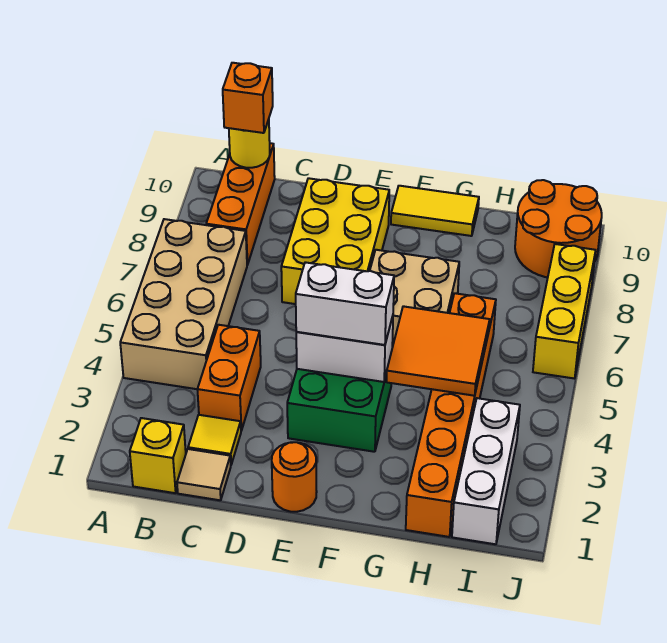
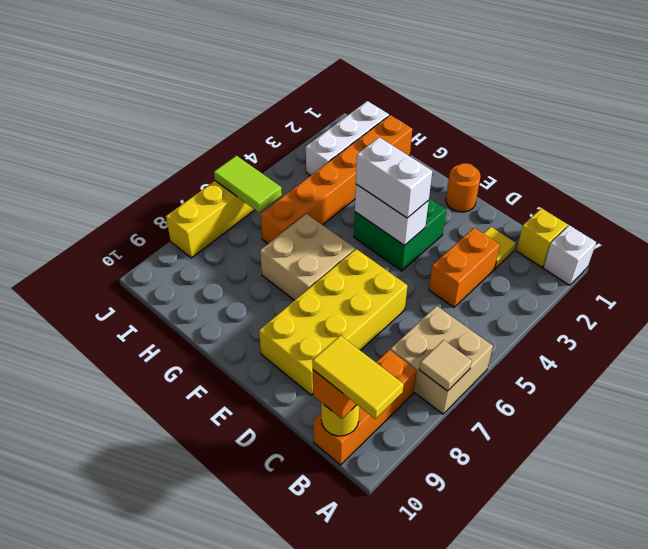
none -> white 1x1 brick [543,225,596,285]
tan 2x4 brick [120,219,247,389] -> tan 2x2 brick [390,306,493,414]
tan 1x1 tile [177,449,231,500] -> tan 1x1 tile moved to [419,340,472,391]
yellow 2x3 brick [281,178,389,304] -> yellow 2x4 brick [259,249,407,395]
yellow 1x2 tile [391,186,479,236] -> yellow 1x2 tile moved to [312,335,404,419]
orange 2x2 tile [386,306,490,396] -> none
none -> lime 1x2 tile [214,156,282,212]
orange 2x2 round brick [515,180,602,277] -> none

